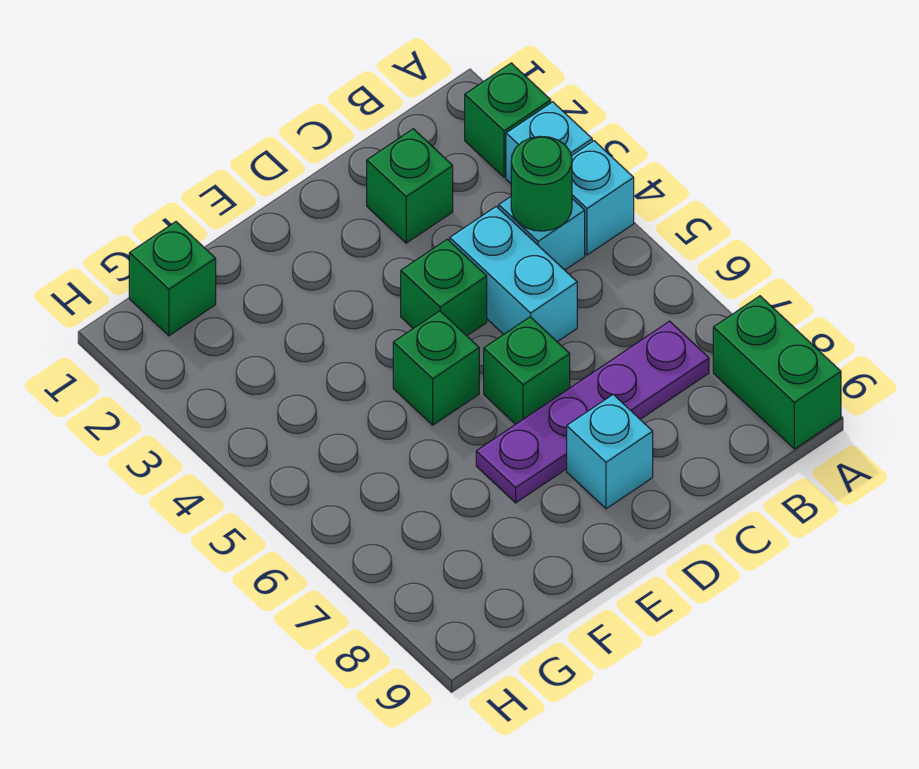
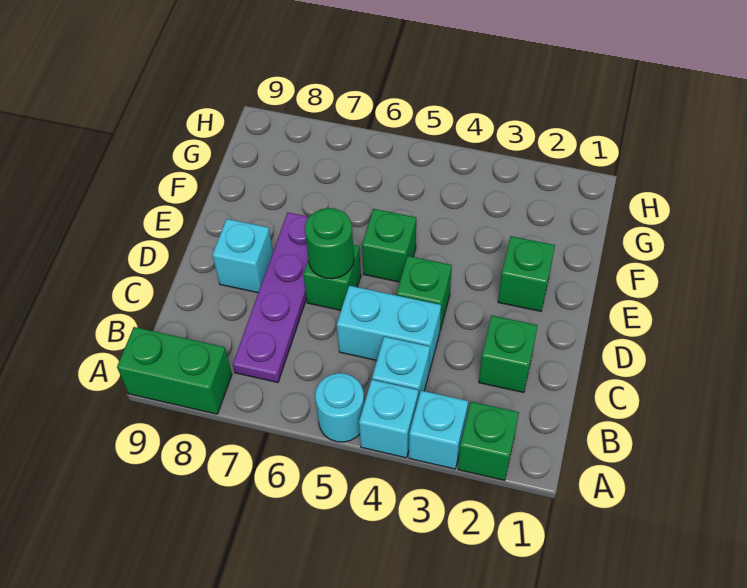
none -> cyan 1x1 round brick [315,373,364,442]
green 1x1 round brick [511,136,572,231] -> green 1x1 round brick moved to [305,208,354,279]
green 1x1 brick [129,222,216,336] -> green 1x1 brick moved to [498,236,555,311]

